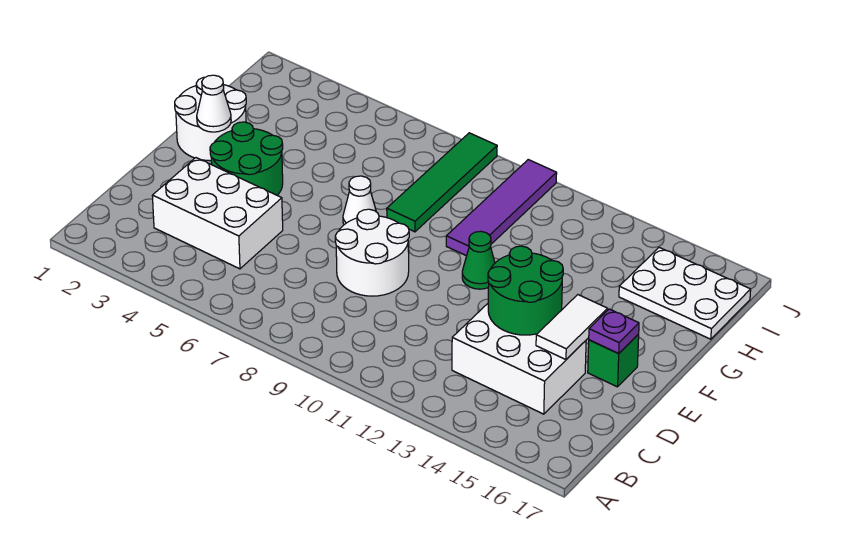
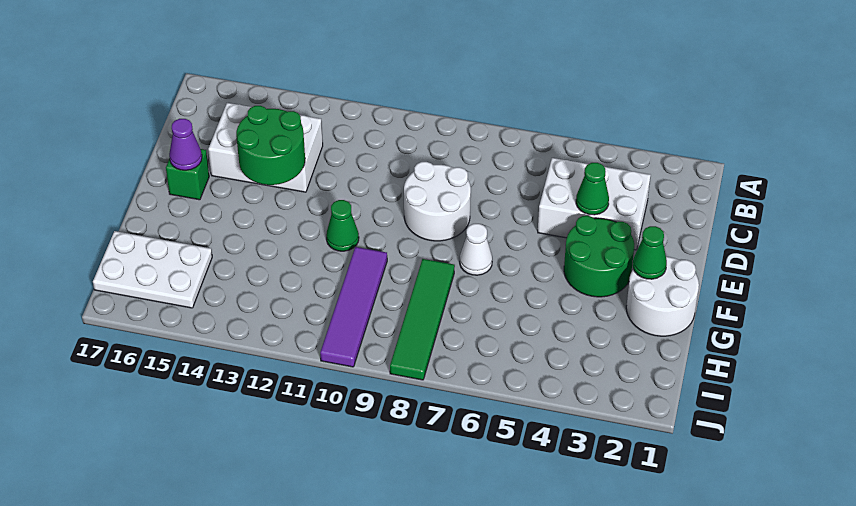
none -> green 1x1 cone [576,163,609,215]
white 1x2 tile [536,295,608,360] -> none
purple 1x1 plate [589,309,639,353] -> purple 1x1 cone [169,119,202,170]
white 1x1 cone [197,75,231,132] -> green 1x1 cone [633,226,667,279]

